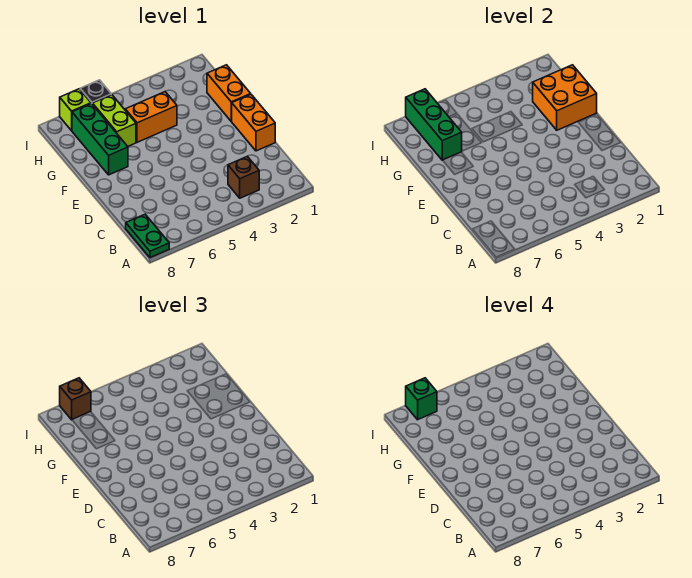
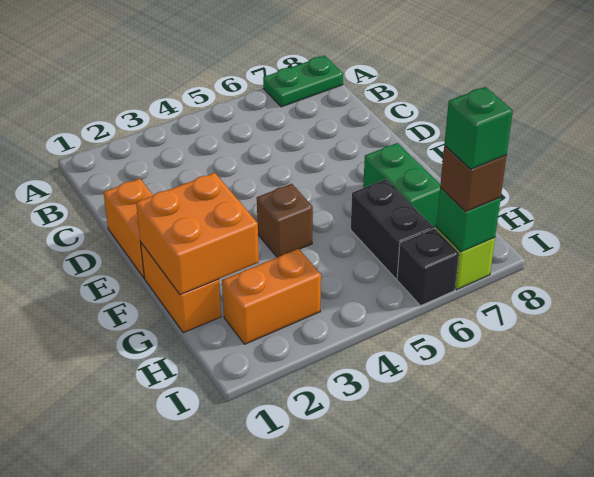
green 1x2 plate [126,214,169,258] -> green 1x2 plate turned to [263,56,343,107]
brown 1x1 brick [228,156,259,198] -> brown 1x1 brick moved to [257,184,313,257]
green 1x3 brick [72,104,128,175] -> green 1x2 brick [363,143,440,228]
orange 1x2 brick [125,92,177,142] -> orange 1x2 brick moved to [222,249,321,344]
lime 1x2 brick [93,95,136,146] -> black 1x2 brick [351,179,433,279]
green 1x3 brick [406,89,462,160] -> green 1x1 brick [436,187,501,252]

